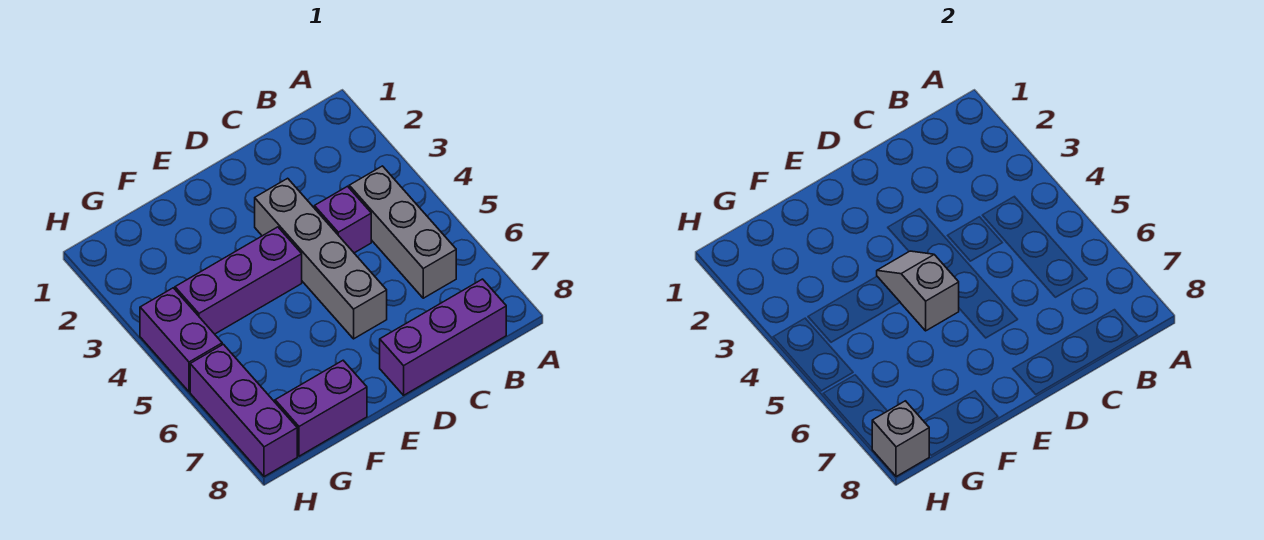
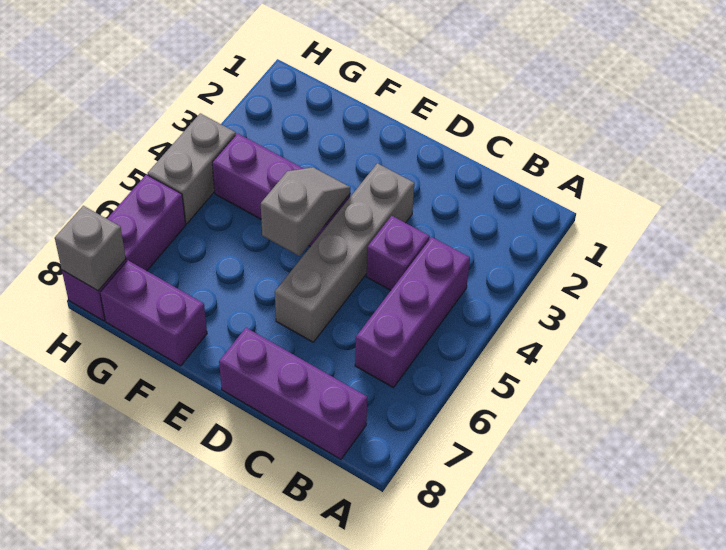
grey 1x3 brick [349,166,456,298] -> purple 1x3 brick [355,237,470,388]
purple 1x2 brick [140,288,222,392] -> grey 1x2 brick [148,113,236,224]

